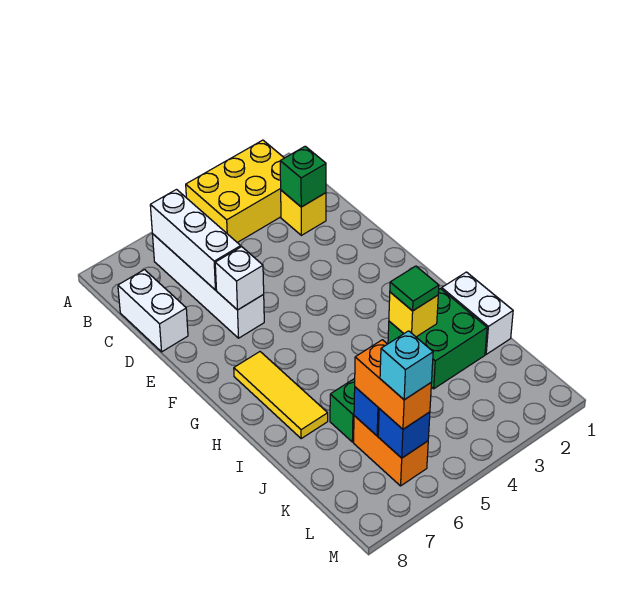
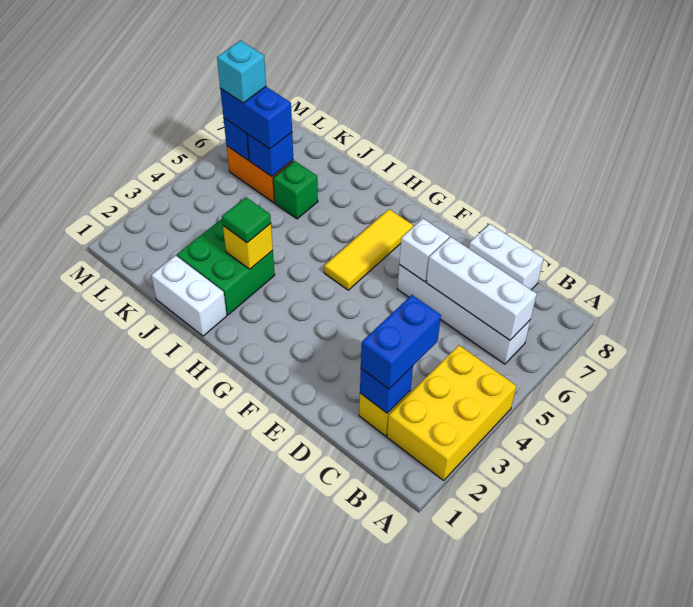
green 1x1 brick [280,146,326,207] -> blue 1x1 brick [360,366,413,413]
none -> blue 1x2 brick [361,295,441,389]
yellow 1x3 tile [234,352,328,438] -> yellow 1x3 tile turned to [324,209,413,290]
orange 1x2 brick [355,340,431,429] -> blue 1x2 brick [220,87,292,149]

